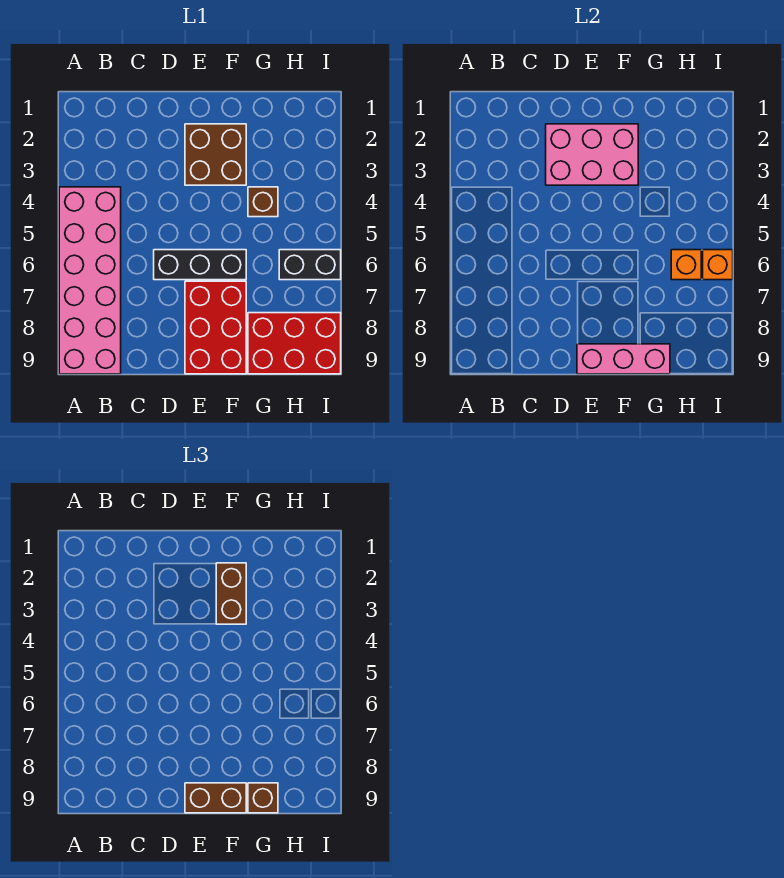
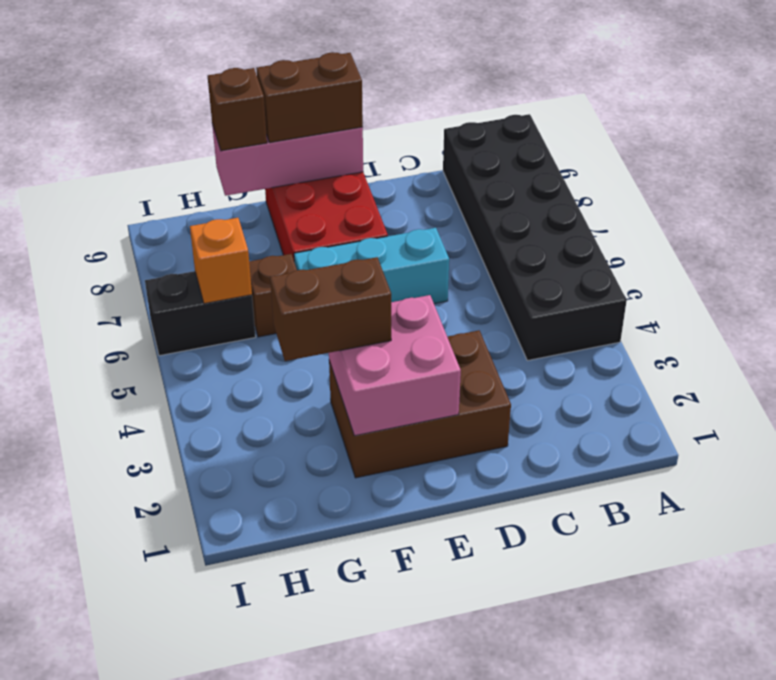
pink 2x6 brick [59,187,121,374] -> black 2x6 brick [443,114,627,361]
pink 2x3 brick [546,124,638,185] -> pink 2x2 brick [329,295,461,436]
black 1x3 brick [154,250,246,280] -> cyan 1x3 brick [294,228,449,304]
brown 2x2 brick [185,124,246,185] -> brown 2x3 brick [329,330,511,478]
brown 1x2 brick [216,563,246,624] -> brown 1x2 brick turned to [270,257,391,361]
brown 1x1 brick [248,187,278,217] -> brown 1x1 brick moved to [249,254,297,337]
red 2x3 brick [248,313,341,374] -> none
orange 1x1 brick [703,250,733,280] -> none

